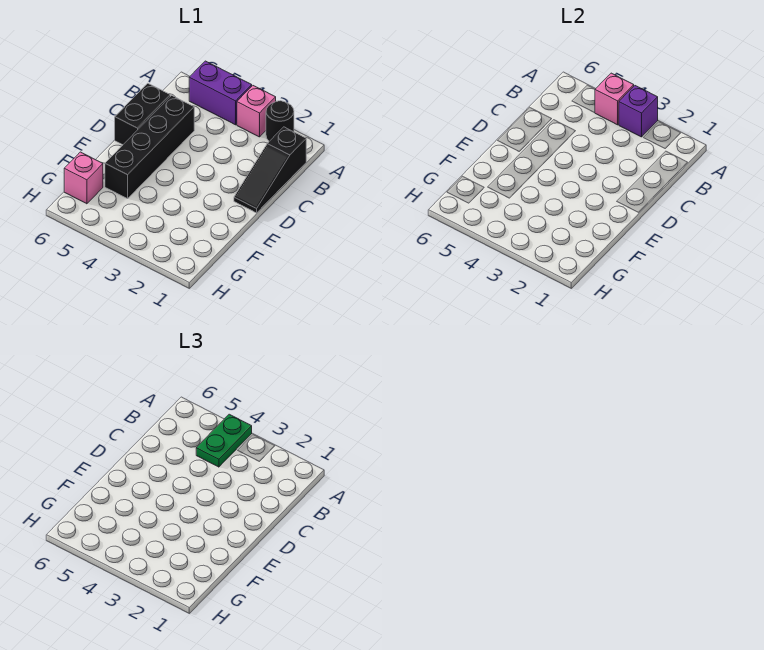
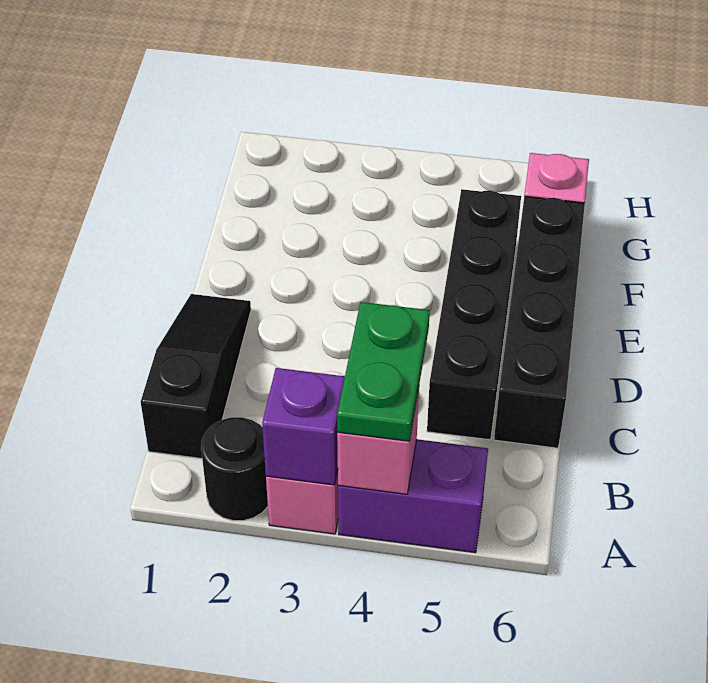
black 1x2 brick [115,83,170,145] -> black 1x4 brick [494,196,585,448]

